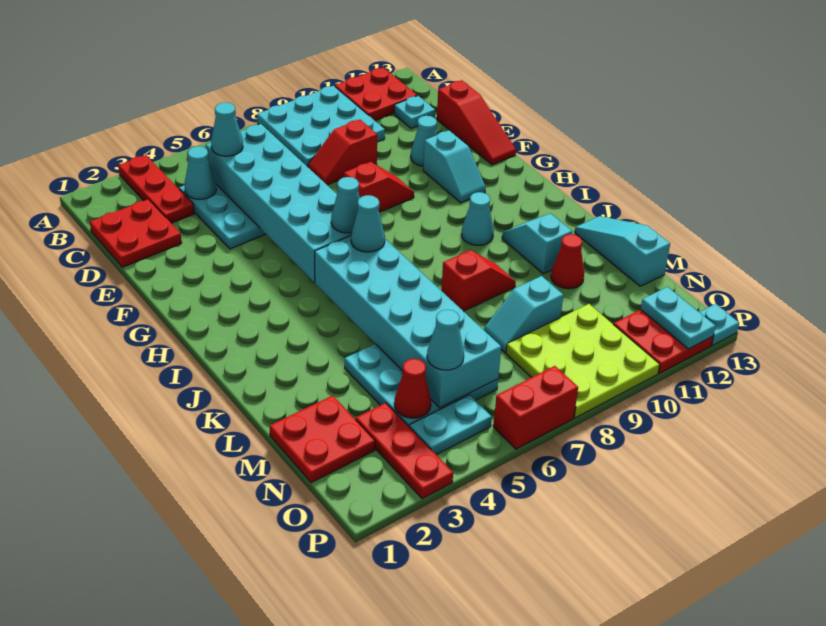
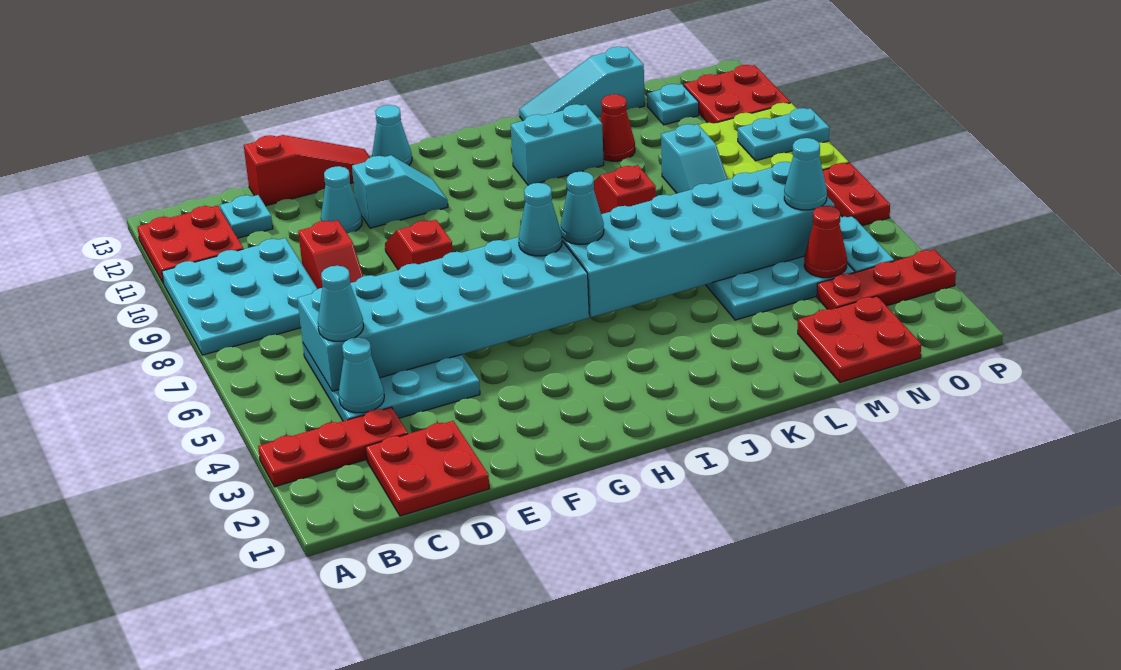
cyan 1x1 cone [461,192,494,245] -> cyan 1x1 cone moved to [372,105,412,165]
cyan 1x2 slope [502,214,572,274] -> cyan 1x2 brick [511,104,604,185]
cyan 1x2 plate [641,287,716,349] -> cyan 1x2 plate moved to [738,108,829,161]
red 1x2 brick [493,366,578,449] -> red 1x2 plate [823,163,890,226]
cyan 1x1 plate [700,304,739,345] -> cyan 1x1 plate moved to [647,84,699,125]

